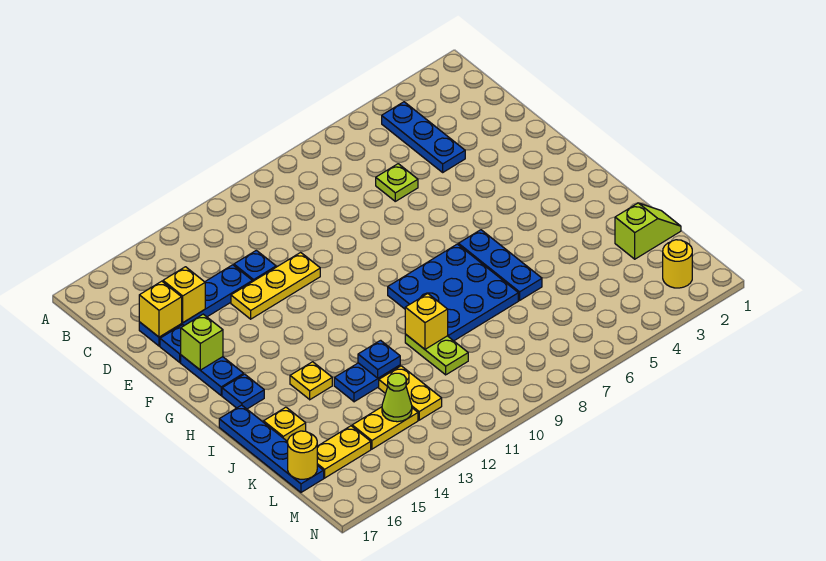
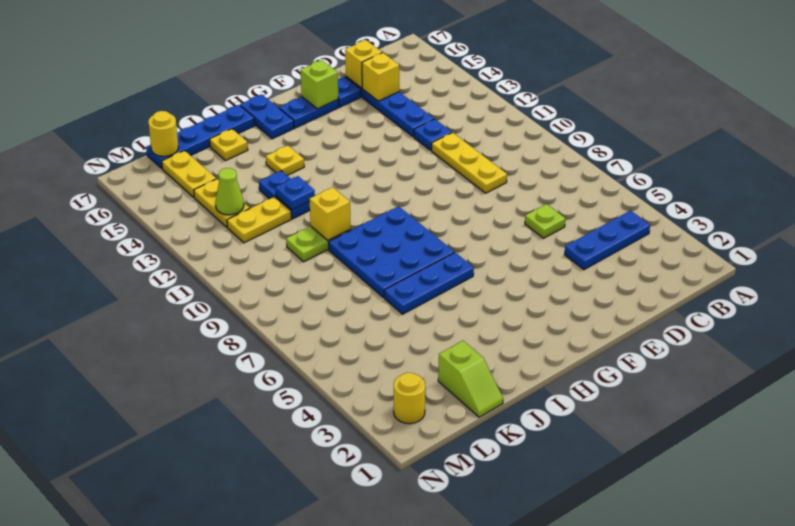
yellow 1x3 plate [231,252,320,319] -> yellow 1x3 plate moved to [432,133,507,193]
blue 1x1 plate [222,374,264,409] -> blue 1x2 plate [240,94,294,139]

